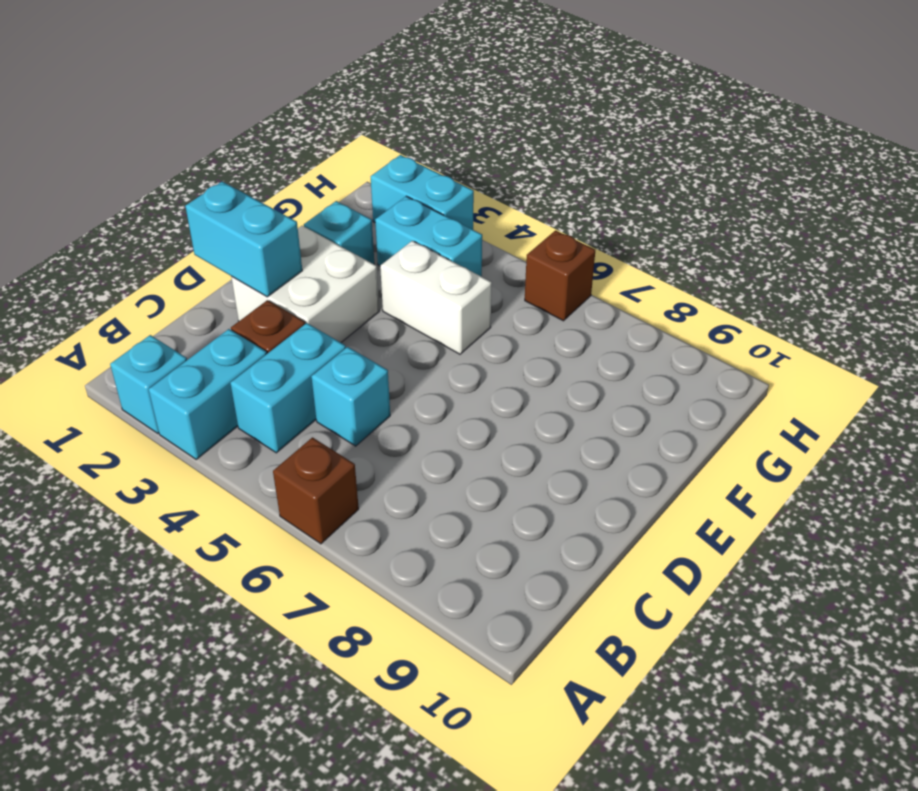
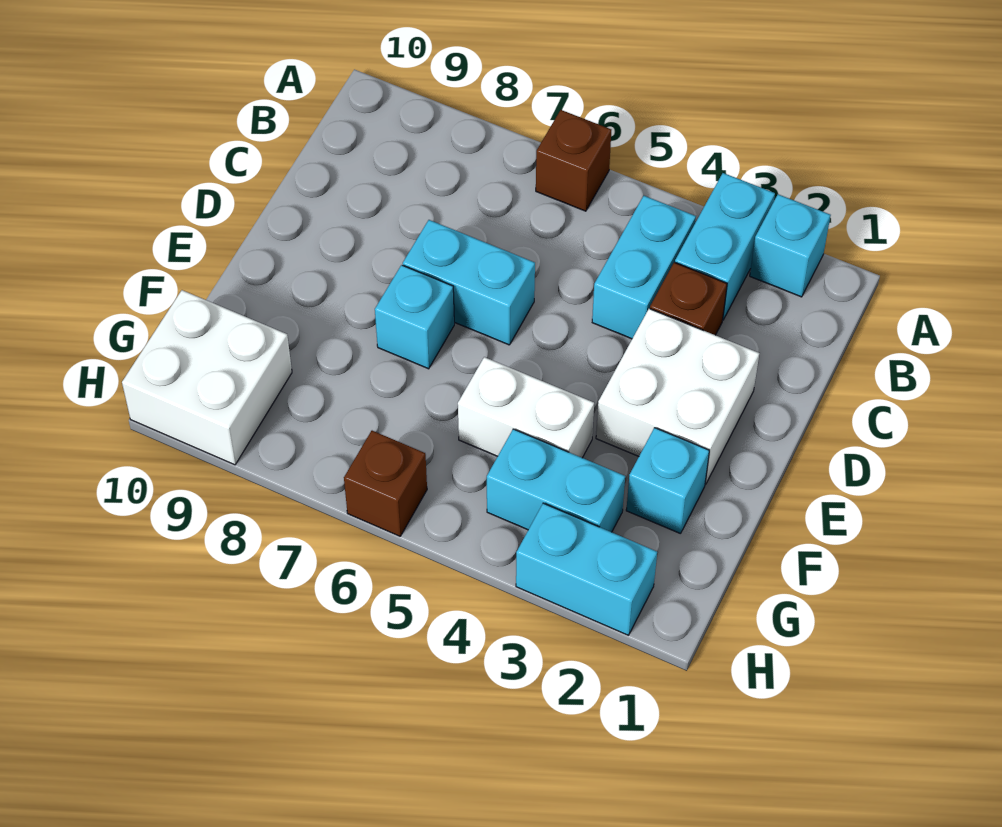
cyan 1x1 brick [311,347,390,446] -> cyan 1x1 brick moved to [375,265,454,369]
cyan 1x2 brick [185,182,302,297] -> cyan 1x2 brick moved to [403,220,535,345]
none -> white 2x2 brick [122,290,292,465]

